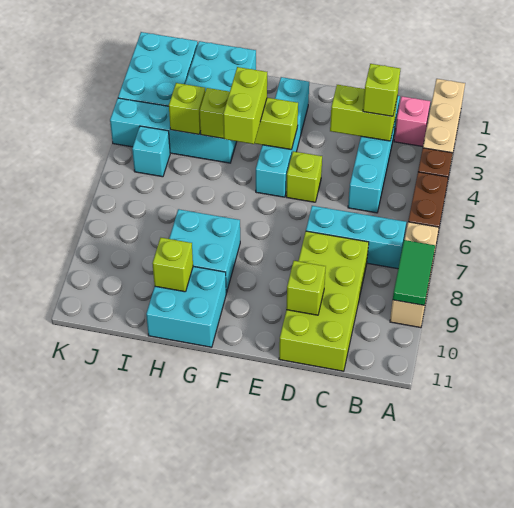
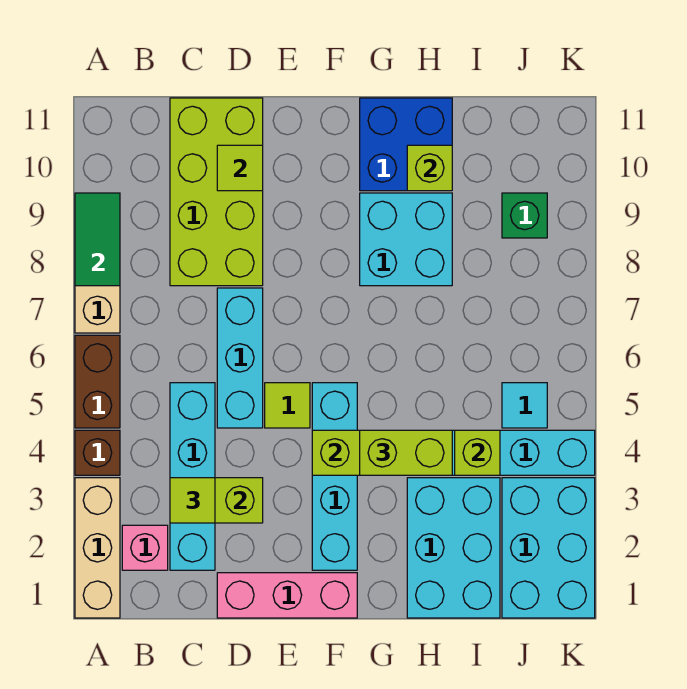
cyan 1x3 brick [306,206,406,269] -> cyan 1x3 brick turned to [217,288,263,428]
lime 1x1 brick [363,64,400,116] -> lime 1x1 tile [170,478,215,523]
none -> pink 1x3 brick [217,573,357,618]
lime 1x1 brick [286,261,326,315] -> lime 1x1 tile [217,145,263,191]
lime 1x1 brick [286,151,322,202] -> lime 1x1 tile [265,383,310,428]
lime 1x2 brick [223,67,267,144] -> lime 1x2 brick turned to [360,430,452,475]
cyan 2x2 brick [146,266,226,347] -> blue 2x2 brick [360,98,452,191]
cyan 1x1 brick [132,126,170,177] -> cyan 1x1 tile [502,383,547,428]
none -> green 1x1 brick [502,193,547,238]

